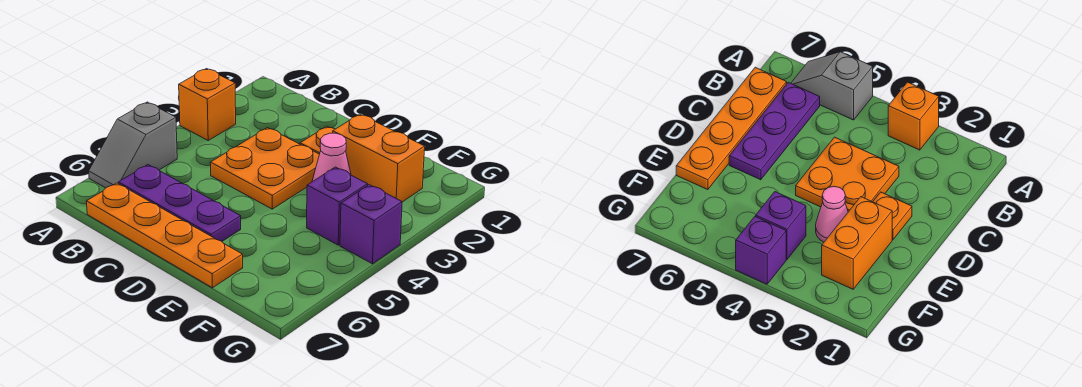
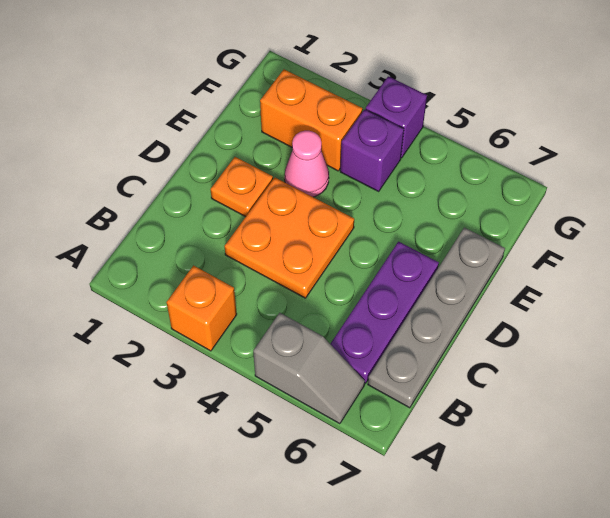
orange 1x4 plate [87,183,243,288] -> grey 1x4 plate [368,227,505,408]
orange 1x2 brick [333,114,425,202] -> orange 1x2 brick turned to [260,69,363,171]

